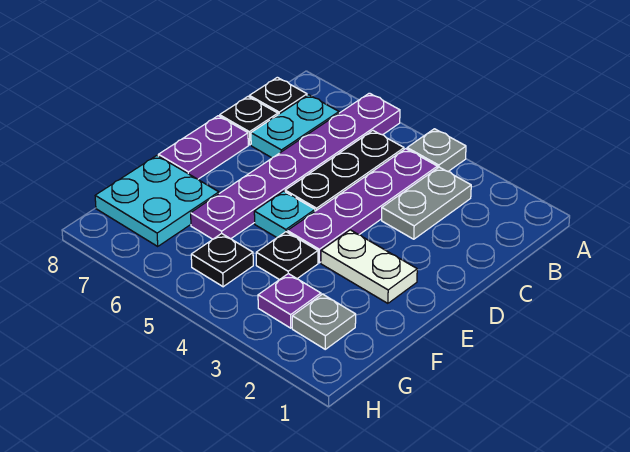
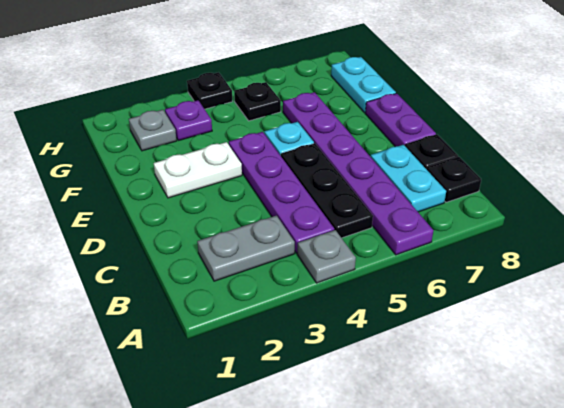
grey 1x2 plate [382,167,471,239] -> grey 1x2 plate turned to [197,216,295,281]
black 1x1 plate [256,232,318,280] -> black 1x1 plate moved to [187,72,232,109]
cyan 2x2 plate [95,156,219,246] -> cyan 1x2 plate [331,57,396,112]

